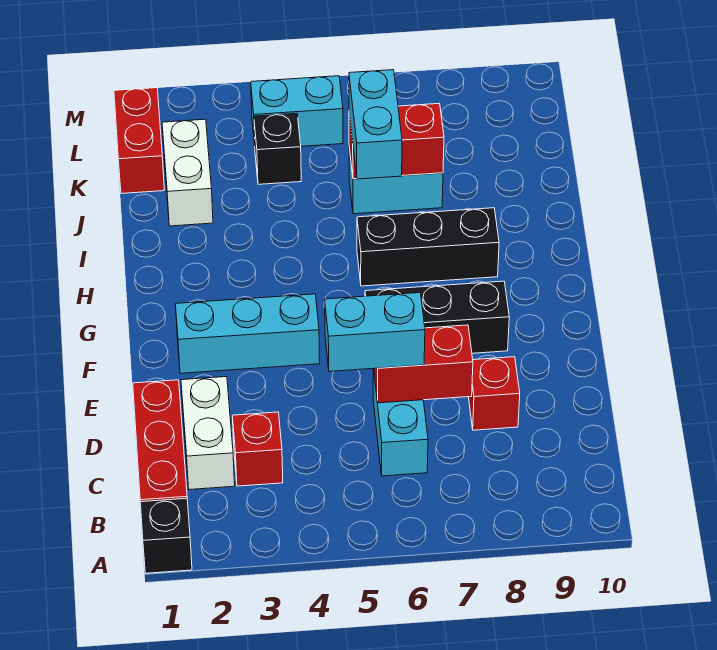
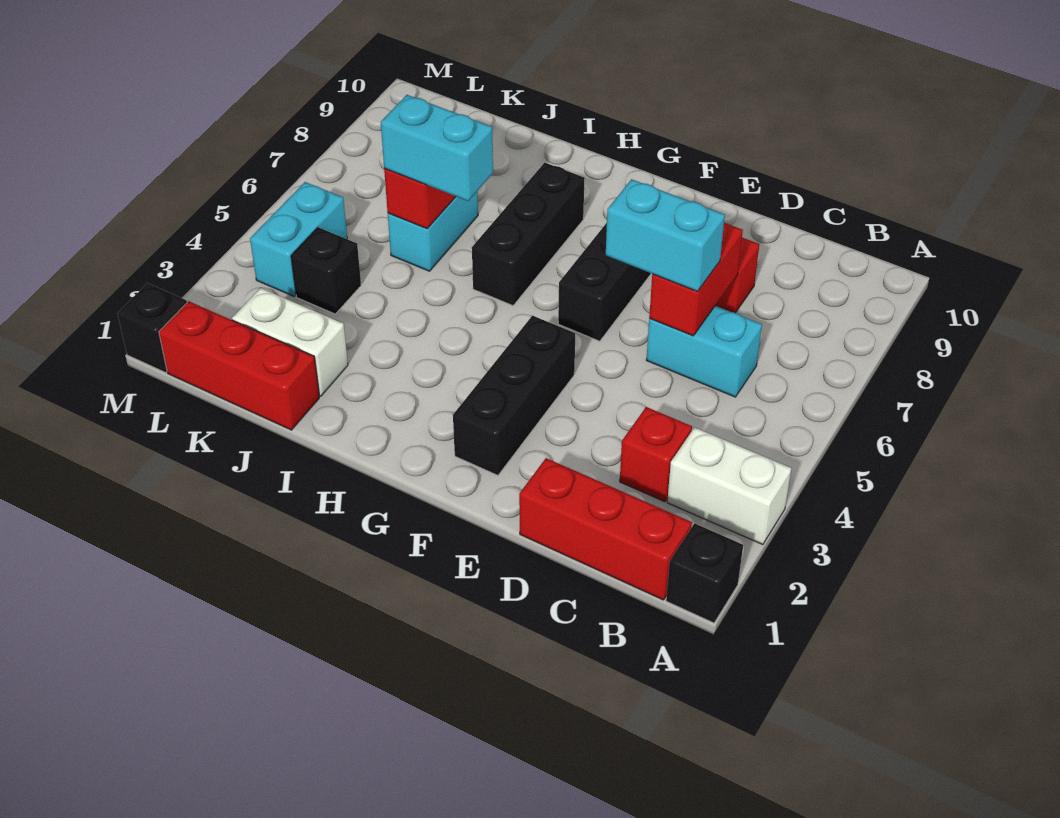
white 1x2 brick [181,377,235,490] -> white 1x2 brick moved to [667,427,791,545]
cyan 1x2 brick [324,293,425,372] -> cyan 1x2 brick turned to [606,179,725,291]
cyan 1x3 brick [176,294,320,373] -> black 1x3 brick [453,316,575,475]
red 1x2 brick [114,88,164,194] -> red 1x3 brick [159,301,319,430]
none -> black 1x1 brick [117,283,187,372]

